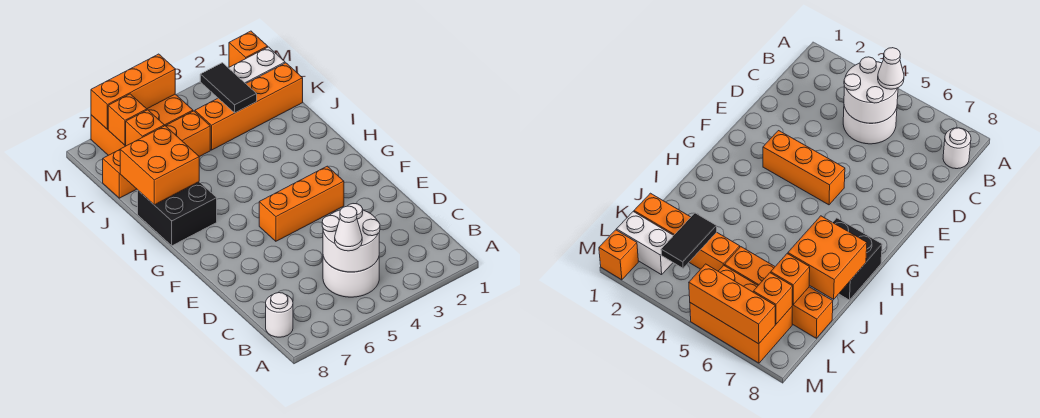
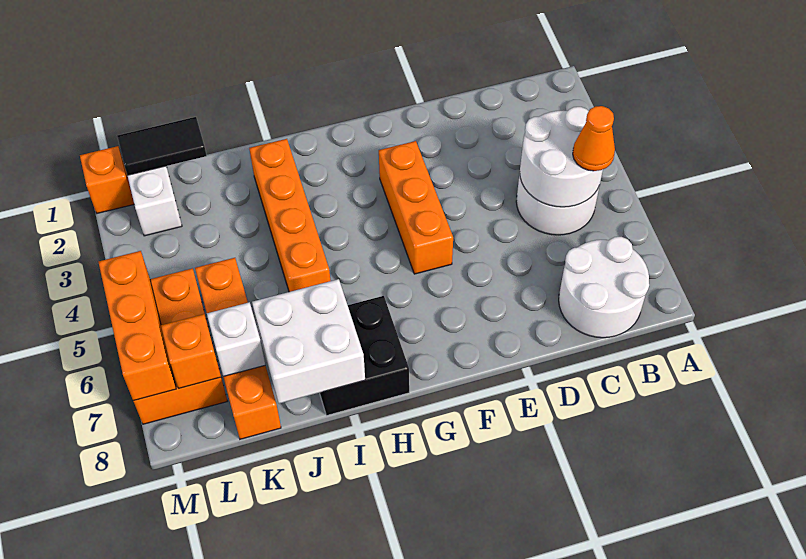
white 1x1 cone [335,206,362,251] -> orange 1x1 cone [573,106,615,171]
white 1x1 round brick [266,293,293,337] -> white 2x2 round brick [559,237,649,338]
orange 2x2 brick [120,126,199,205] -> white 2x2 brick [252,279,365,404]
orange 1x4 brick [195,63,303,150] -> orange 1x4 brick moved to [249,139,330,292]
black 1x2 tile [200,63,257,113] -> black 1x2 tile moved to [117,117,207,175]
orange 1x1 brick [126,110,164,146] -> white 1x1 brick [207,302,265,376]

